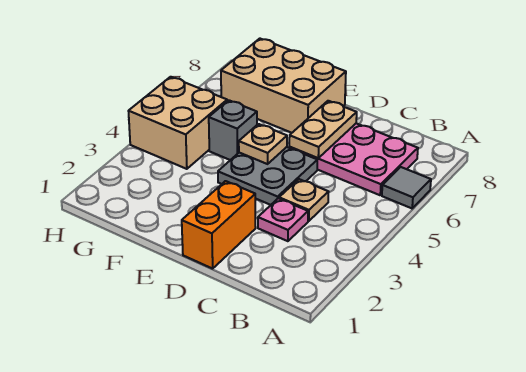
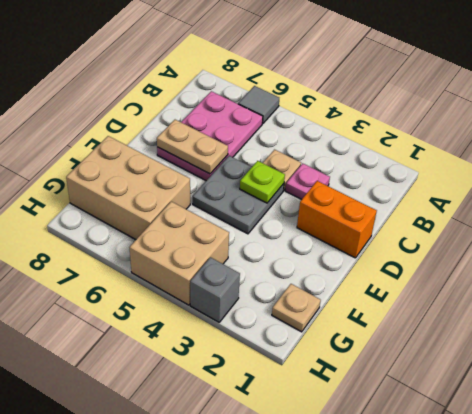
none -> lime 1x1 plate [240,161,285,203]
tan 1x1 plate [239,124,287,164] -> tan 1x1 plate moved to [272,284,321,332]
tan 2x3 brick [221,39,346,133] -> tan 2x3 brick turned to [66,136,190,240]
grey 1x1 brick [209,100,257,160] -> grey 1x1 brick moved to [190,257,240,322]

